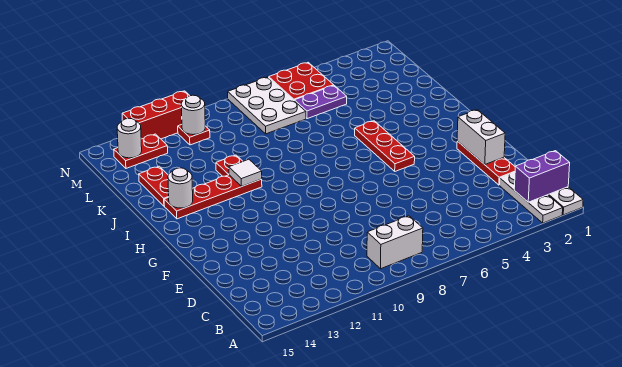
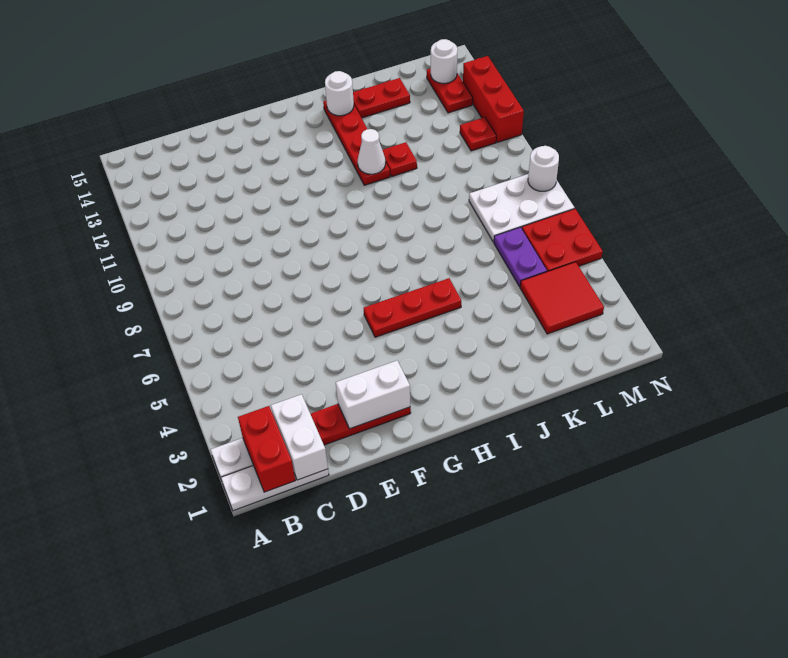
purple 1x2 brick [514,151,570,202] -> red 1x2 brick [238,406,295,492]
white 1x2 brick [367,216,423,269] -> white 1x2 brick moved to [271,394,328,480]
white 1x1 tile [229,159,262,187] -> white 1x1 cone [358,129,386,174]
none -> red 2x2 tile [520,262,604,334]
white 1x1 round brick [181,95,205,135] -> white 1x1 round brick moved to [528,146,559,191]

